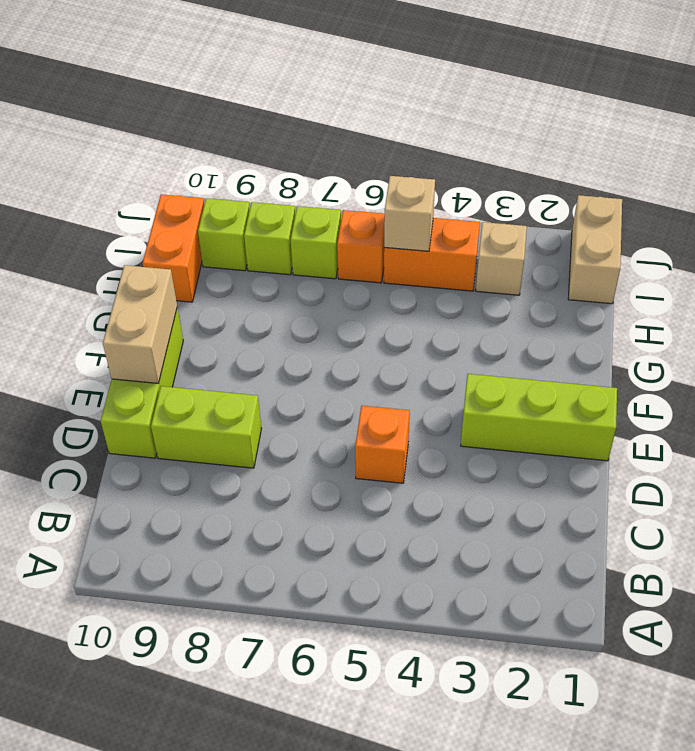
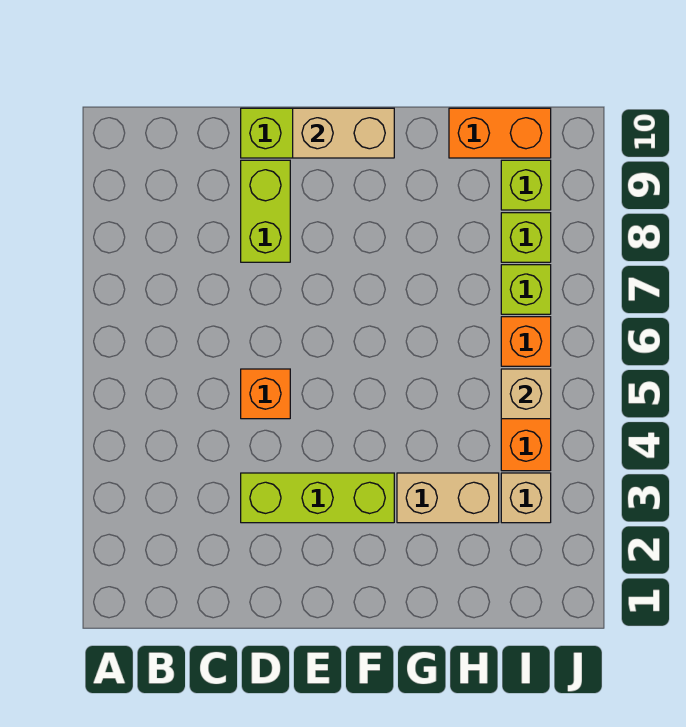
lime 1x3 brick [461,374,617,461] -> lime 1x3 brick turned to [241,473,394,523]
tan 1x2 brick [568,195,622,304] -> tan 1x2 brick moved to [397,473,499,523]

